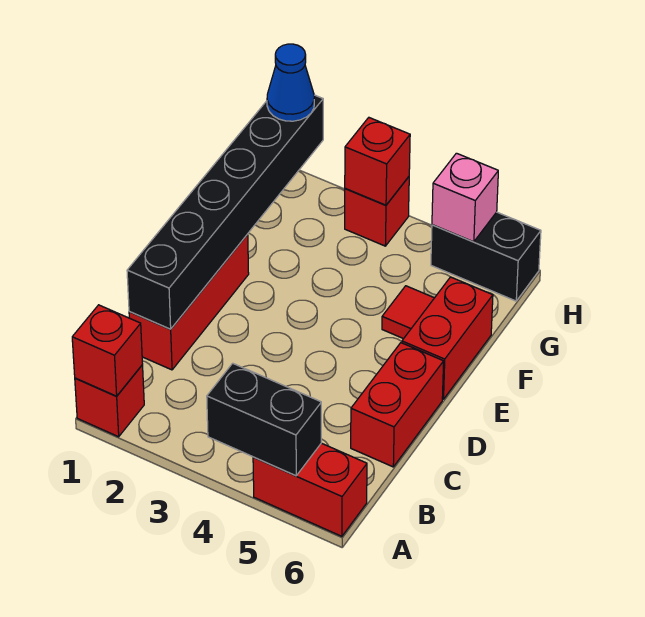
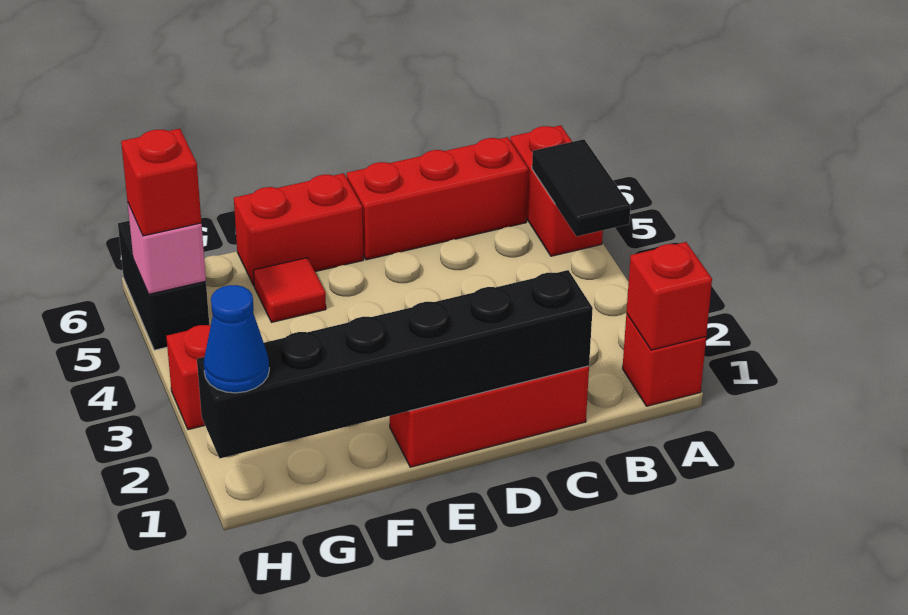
black 1x2 brick [207,363,321,476] -> black 1x2 tile [532,139,631,236]
red 1x2 brick [351,343,444,467] -> red 1x3 brick [347,137,528,260]
red 1x1 brick [345,118,410,205] -> red 1x1 brick moved to [121,129,201,236]

